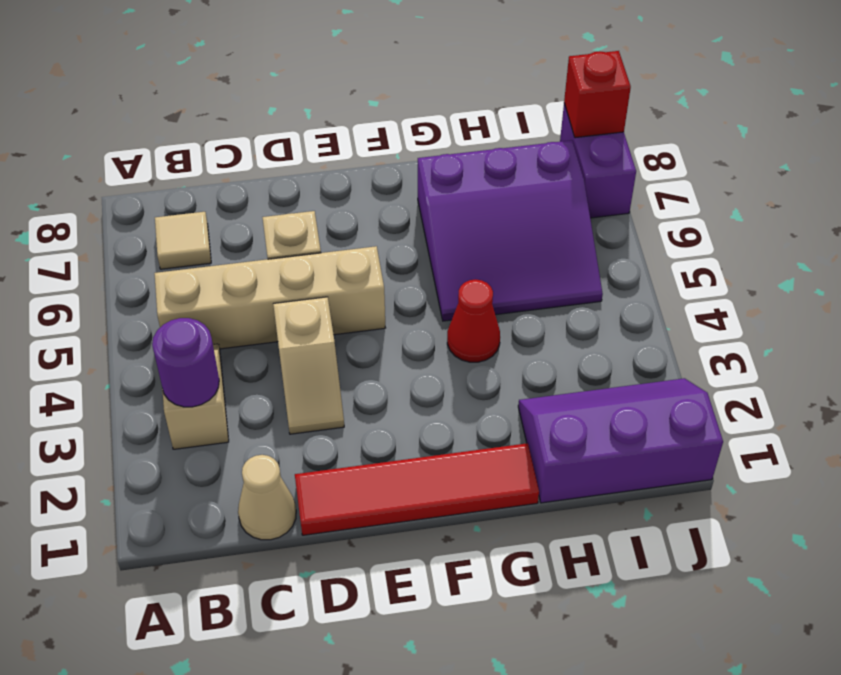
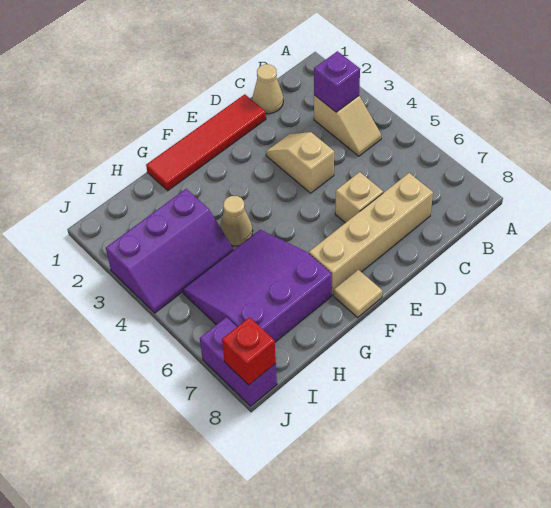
purple 1x1 round brick [152,318,219,407] -> purple 1x1 brick [314,51,360,112]
tan 1x4 brick [154,246,385,349] -> tan 1x4 brick moved to [309,173,433,295]
tan 1x1 tile [155,212,211,269] -> tan 1x1 tile moved to [334,270,382,317]
red 1x1 cone [447,279,500,362] -> tan 1x1 cone [220,196,253,246]
purple 2x3 slope [518,378,723,503] -> purple 2x3 slope moved to [106,189,233,313]

